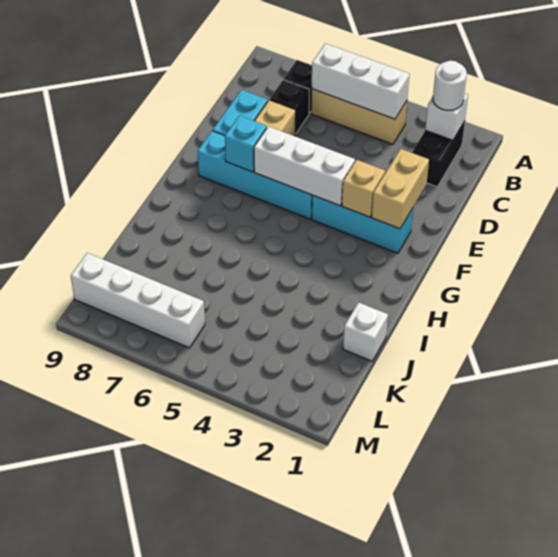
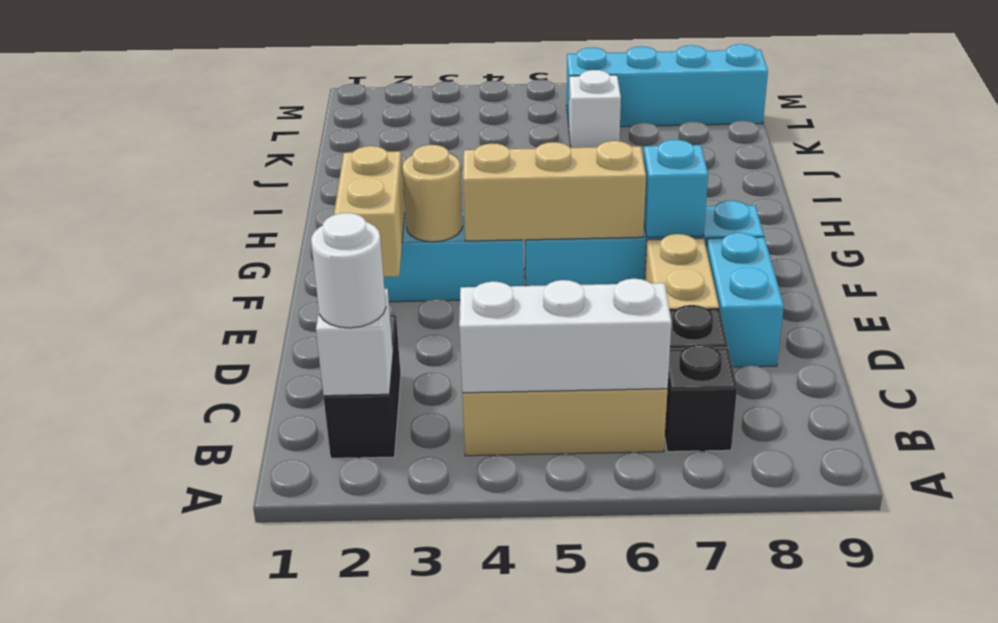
tan 1x1 brick [342,160,385,217] -> tan 1x1 round brick [402,145,463,242]
white 1x3 brick [254,126,355,206] -> tan 1x3 brick [463,141,646,241]
white 1x1 brick [343,302,388,361] -> white 1x1 brick moved to [569,70,621,148]
white 1x4 brick [71,253,205,348] -> cyan 1x4 brick [567,44,768,127]

